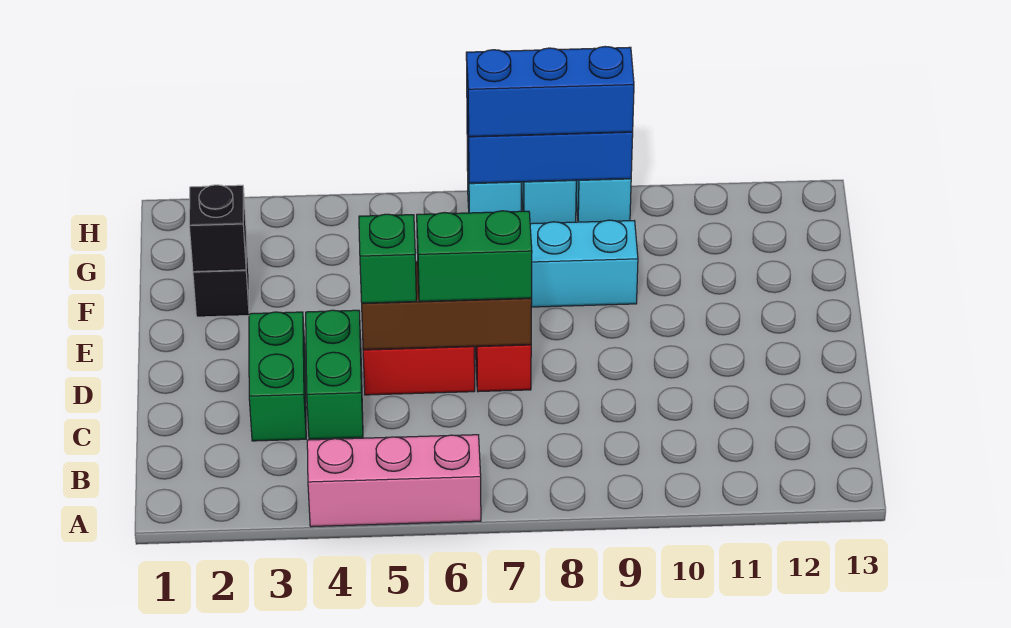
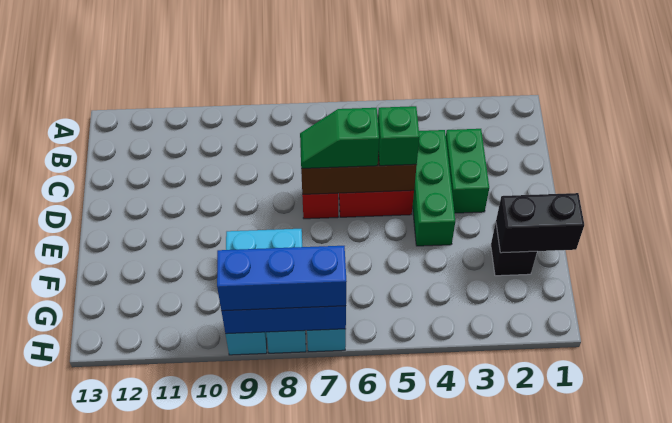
pink 1x3 brick [307,435,481,527] -> none
green 1x2 brick [306,310,363,439] -> green 1x3 brick [413,130,455,246]
green 1x2 brick [417,211,532,301] -> green 1x2 slope [300,108,379,169]
black 1x1 brick [189,185,246,272] -> black 1x2 brick [496,193,584,253]

